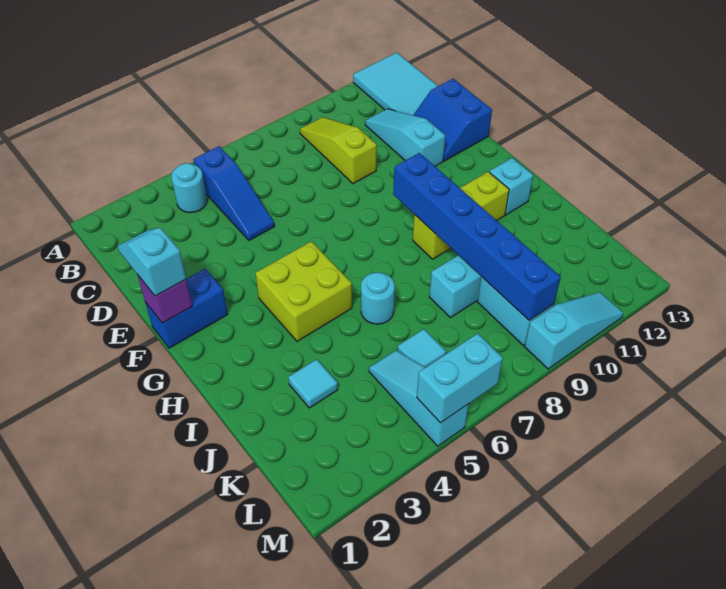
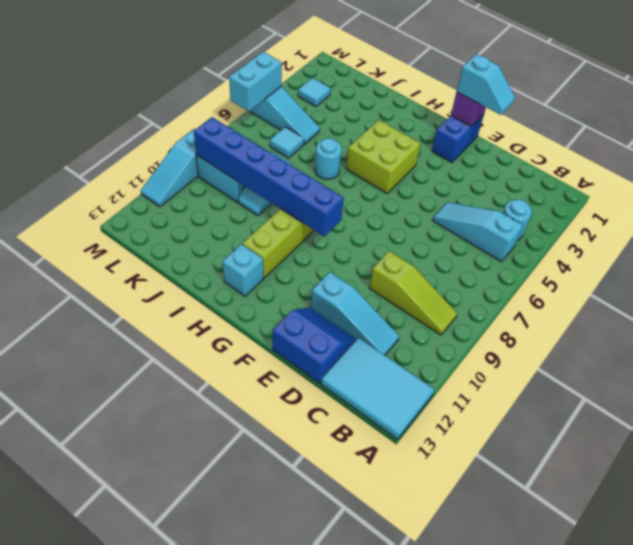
blue 1x3 slope [194,146,275,240] -> cyan 1x3 slope [433,202,523,262]
cyan 1x1 tile [288,359,338,408] -> cyan 1x1 tile moved to [298,78,331,107]

